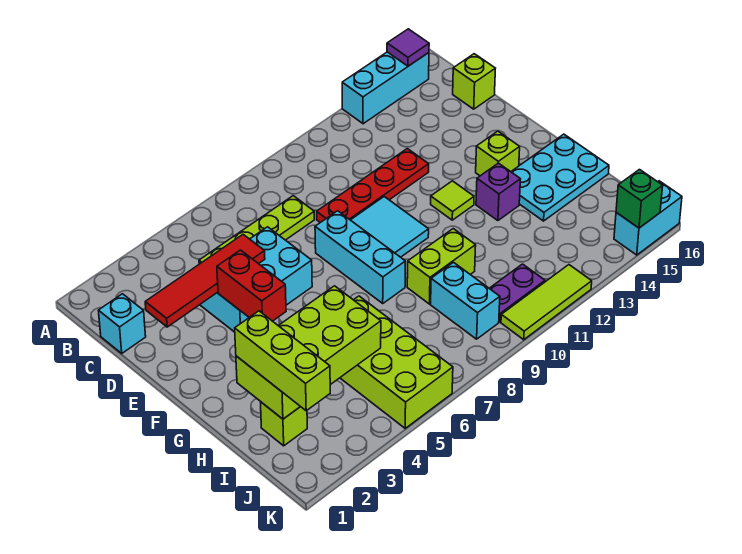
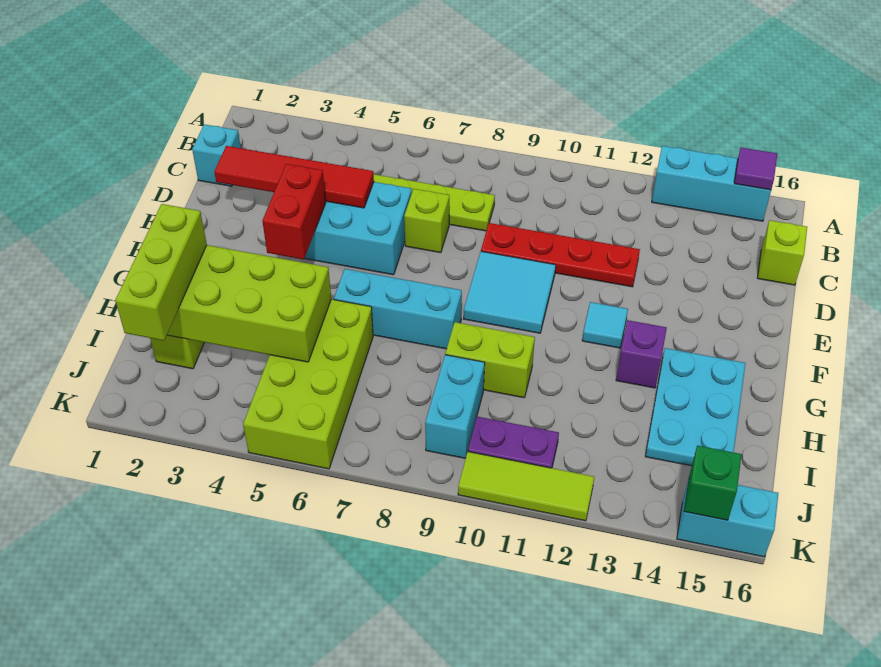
cyan 1x3 brick [315,211,405,303] -> cyan 1x3 brick turned to [334,269,462,349]
lime 1x1 tile [431,181,474,220] -> cyan 1x1 tile [582,302,628,348]
lime 1x1 brick [476,131,520,176] -> lime 1x1 brick moved to [404,189,449,253]
cyan 2x3 plate [511,134,609,221] -> cyan 2x3 plate turned to [645,348,745,466]

